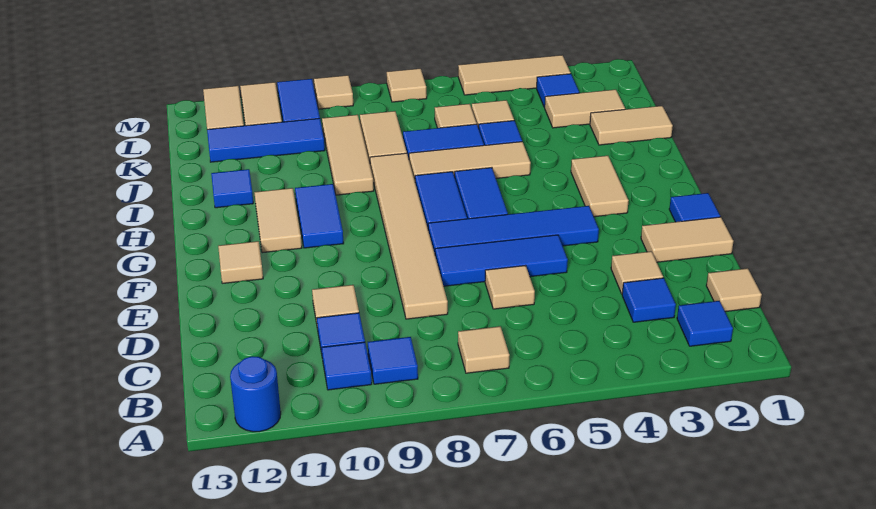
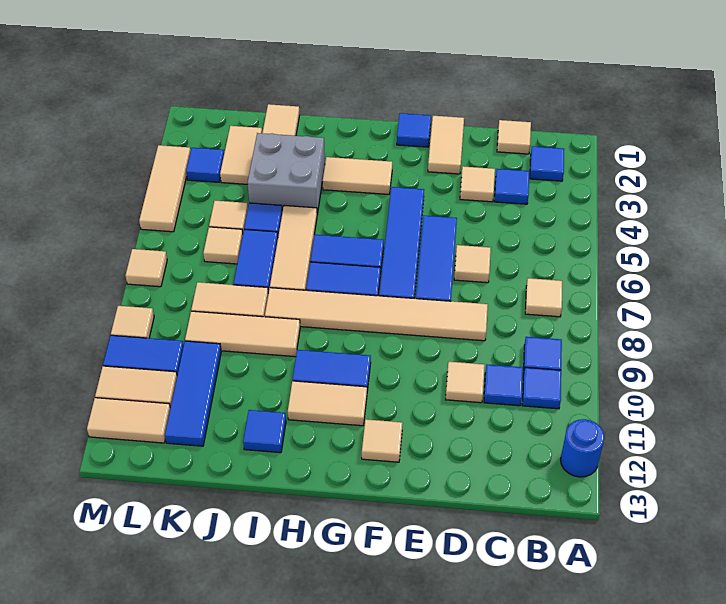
none -> grey 2x2 brick [248,133,325,214]

